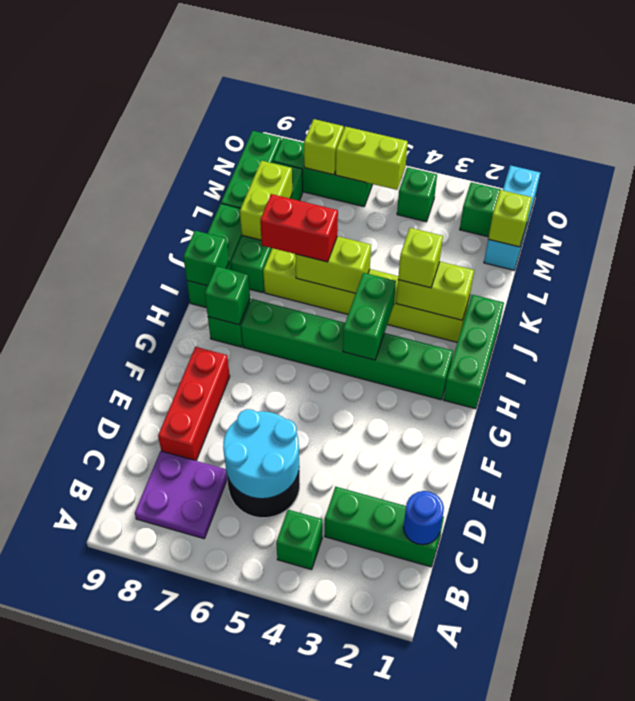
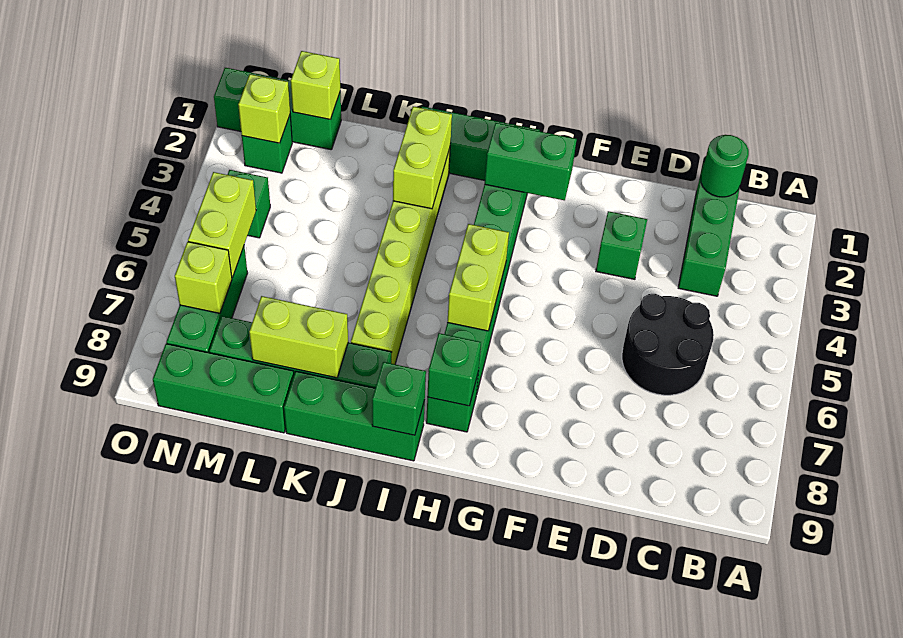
green 1x1 brick [276,510,322,570] -> green 1x1 brick moved to [596,211,647,279]
purple 2x2 plate [135,451,227,539] -> none
blue 1x1 round brick [403,491,444,545] -> green 1x1 round brick [701,135,749,197]
cyan 2x2 round brick [223,409,299,499] -> none
red 1x3 brick [158,347,230,461] -> none
green 1x2 brick [343,273,396,360] -> green 1x2 brick moved to [485,123,577,200]
lime 1x1 brick [398,228,443,288] -> lime 1x1 brick moved to [238,74,290,143]
lime 1x2 brick [295,236,371,293] -> lime 1x2 brick moved to [447,224,509,331]
red 1x2 brick [260,194,338,262] -> none
cyan 1x3 brick [484,165,540,270] -> green 1x3 brick [214,68,341,150]

